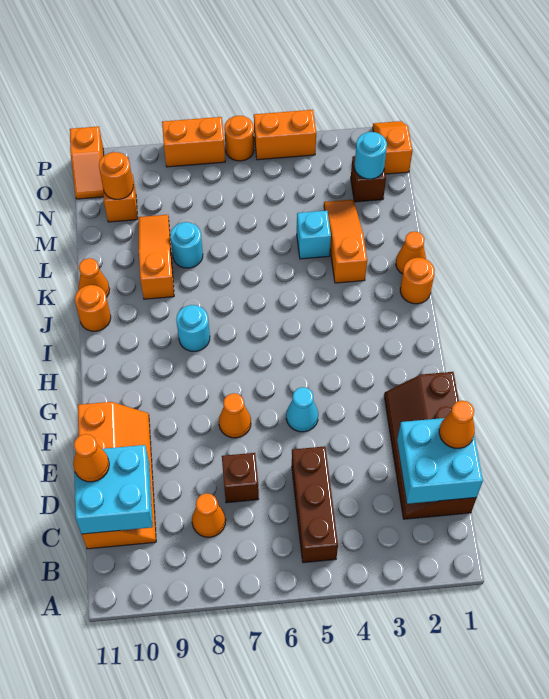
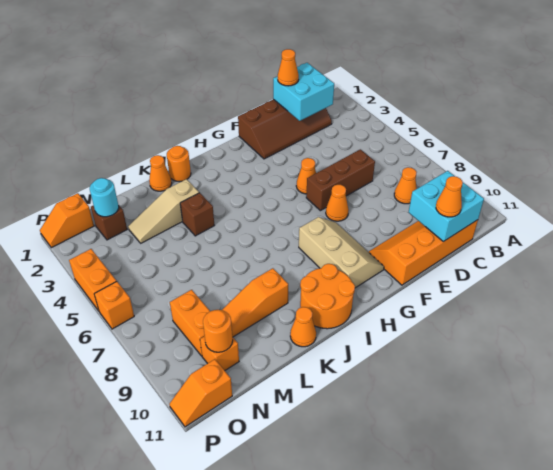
brown 1x3 brick [292,446,338,563] -> brown 1x3 brick moved to [306,149,375,211]
brown 1x1 brick [222,453,259,503] -> brown 1x1 brick moved to [180,193,214,236]
cyan 1x1 cone [286,387,318,432] -> orange 1x1 cone [296,158,316,194]
none -> tan 2x3 slope [299,217,384,288]
cyan 1x1 round brick [176,305,210,351] -> none
orange 1x1 round brick [75,285,111,331] -> orange 2x2 round brick [300,264,355,329]
orange 1x3 slope [324,200,367,283] -> tan 1x3 slope [128,179,199,243]
cyan 1x1 brick [297,211,331,259] -> none
cyan 1x1 round brick [170,222,203,268] -> none
orange 1x2 slope [70,126,104,199] -> orange 1x2 slope turned to [170,359,232,427]
orange 1x1 round brick [224,116,254,161] -> orange 1x1 brick [94,282,134,329]
orange 1x2 brick [162,117,225,167] -> orange 1x2 brick moved to [170,290,210,356]

